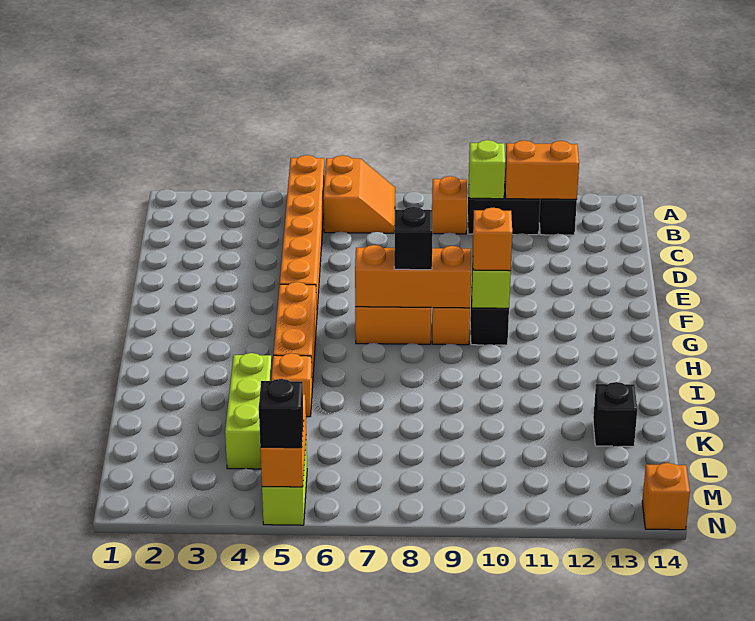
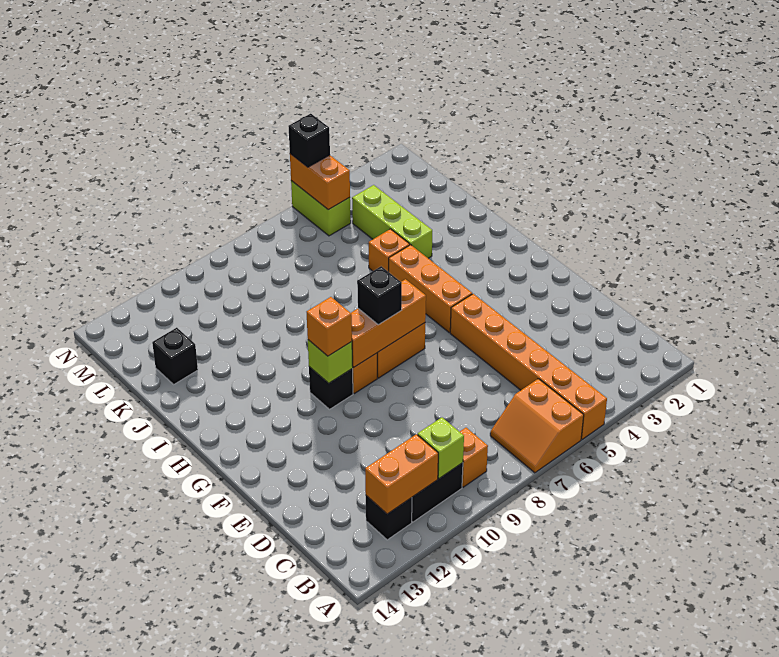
orange 1x1 brick [642,463,690,530] -> none

